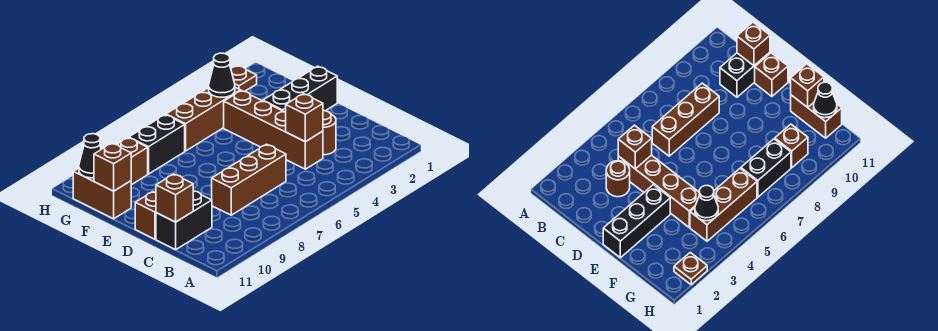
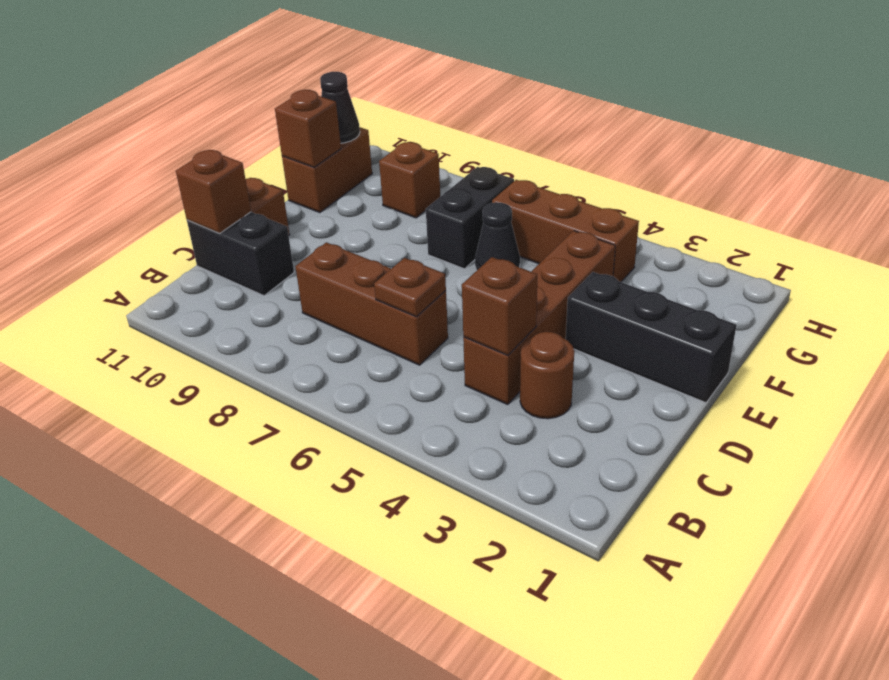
black 1x1 cone [209,53,235,97] -> black 1x1 cone moved to [475,202,520,270]
black 1x2 brick [129,115,185,174] -> black 1x2 brick turned to [426,167,514,269]
brown 1x1 plate [231,65,257,91] -> brown 1x1 plate moved to [374,258,446,317]

